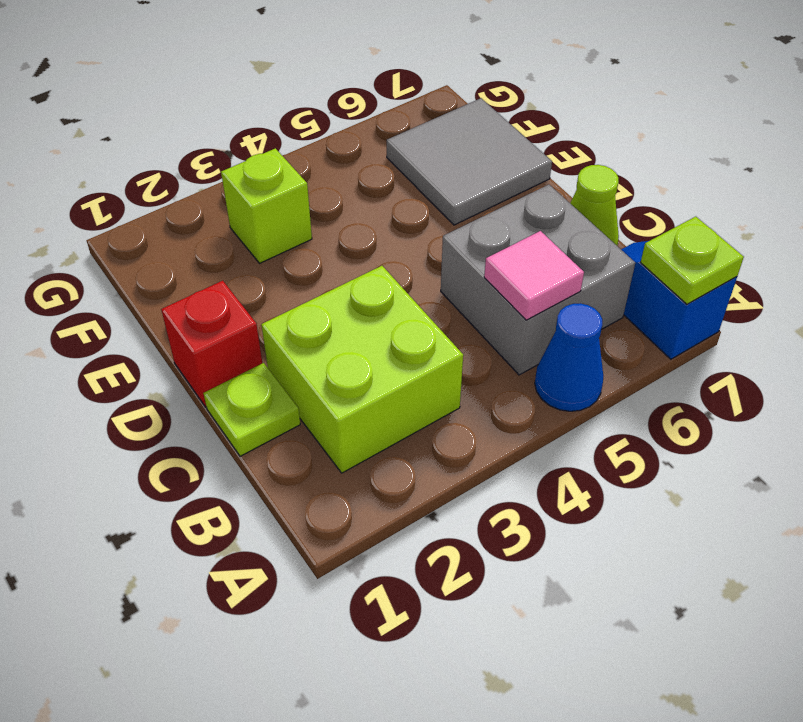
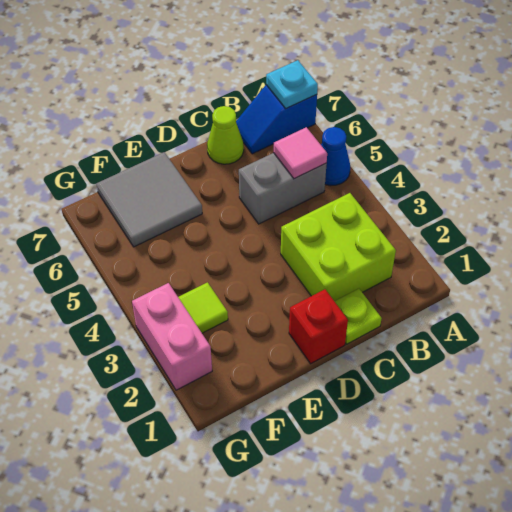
lime 1x1 plate [641,217,744,304] -> cyan 1x1 plate [266,60,318,109]
grey 2x2 brick [441,185,635,375] -> grey 1x2 brick [239,153,327,224]
lime 1x1 brick [221,148,312,263] -> lime 1x1 tile [178,282,228,333]
none -> pink 1x2 brick [132,283,212,390]

